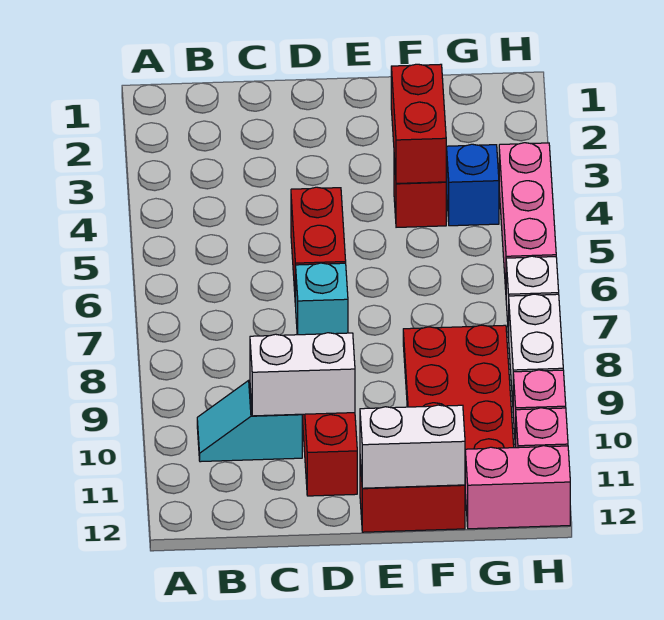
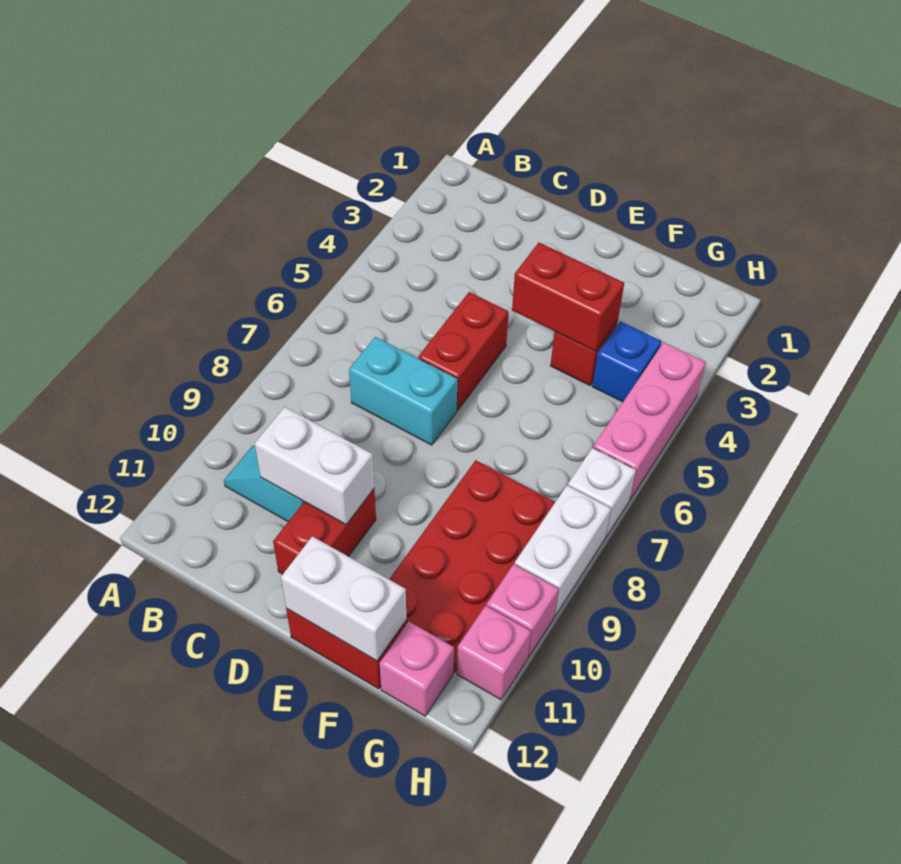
cyan 1x1 brick [296,263,348,335] -> cyan 1x2 brick [349,337,458,445]
red 1x2 brick [391,64,446,184] -> red 1x2 brick turned to [512,243,624,351]
pink 1x2 brick [465,446,570,529] -> pink 1x1 brick [380,622,454,716]

